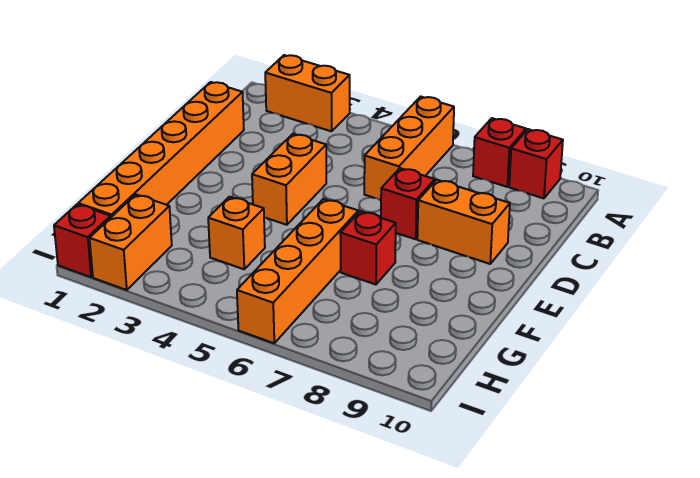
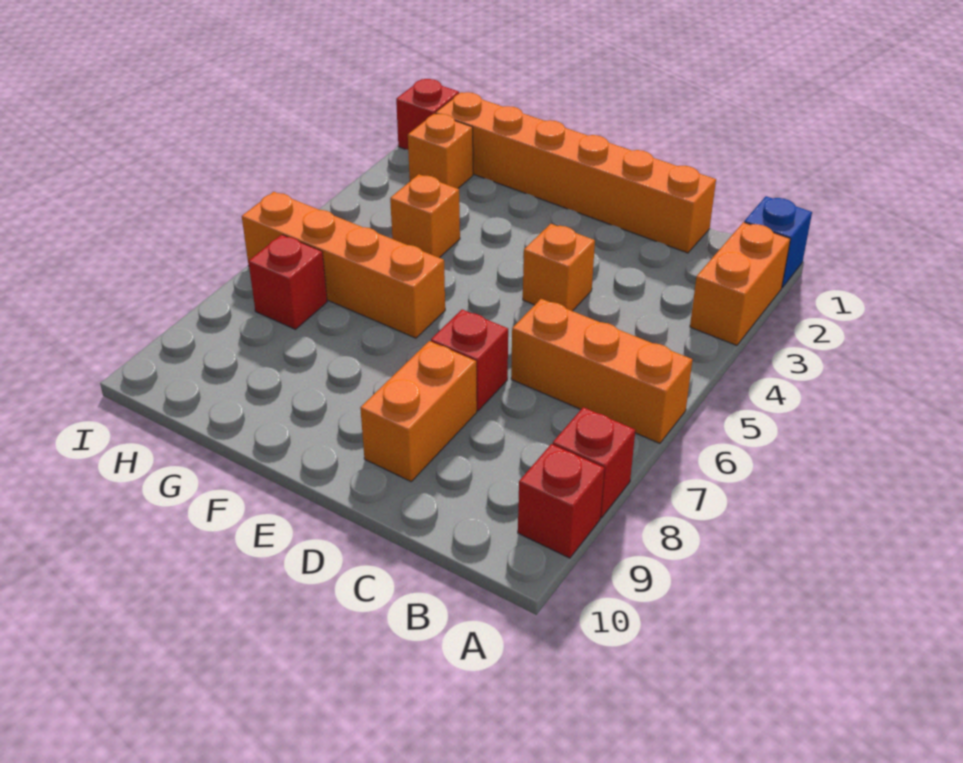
none -> blue 1x1 brick [744,196,812,287]
orange 1x2 brick [252,134,326,225] -> orange 1x1 brick [523,224,595,311]
red 1x1 brick [340,211,396,285] -> red 1x1 brick moved to [248,235,327,329]
orange 1x2 brick [90,195,172,290] -> orange 1x1 brick [408,114,473,189]

